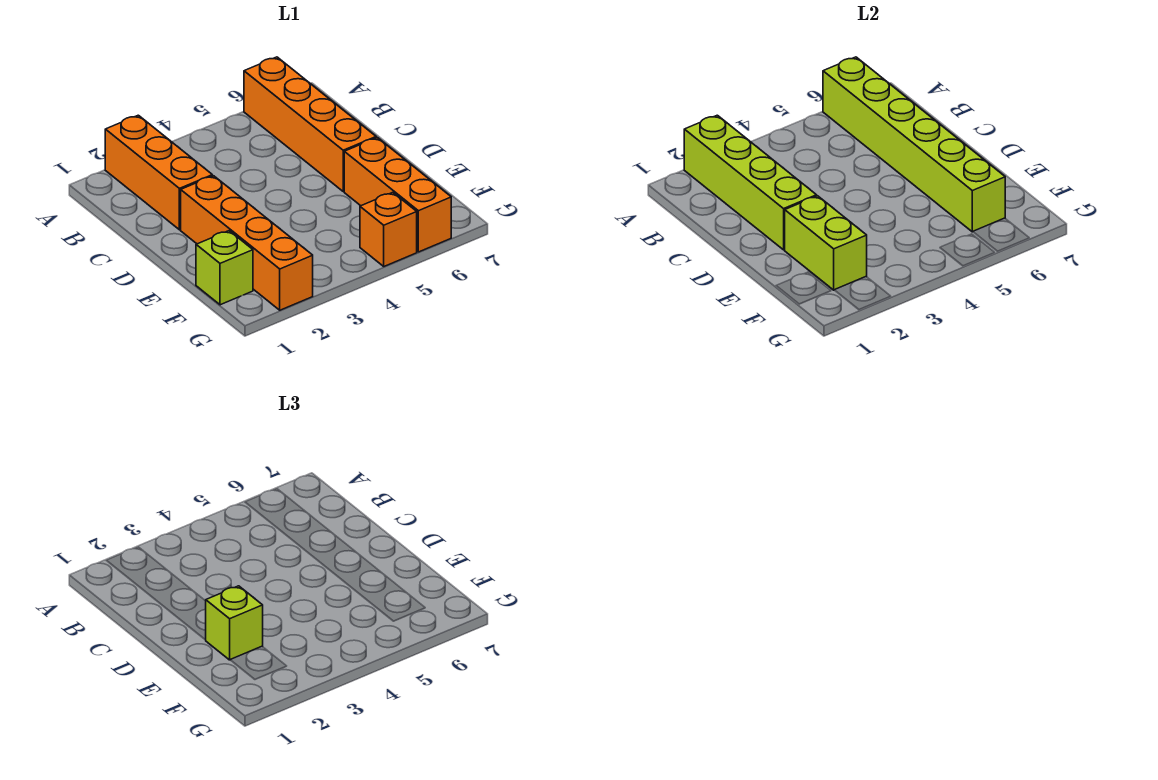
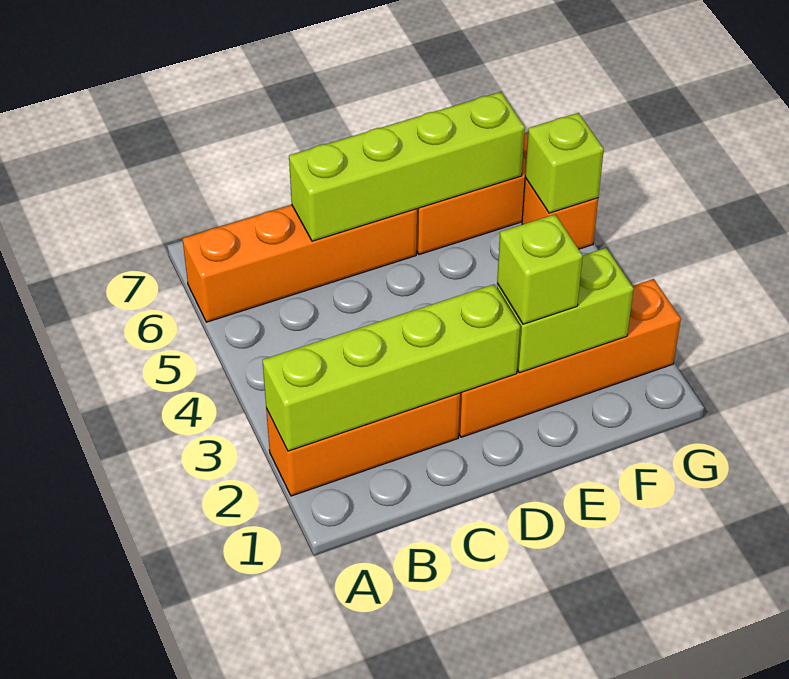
lime 1x6 brick [823,57,1005,232] -> lime 1x4 brick [289,92,525,241]
lime 1x1 brick [196,231,253,305] -> lime 1x1 brick moved to [525,113,604,213]

